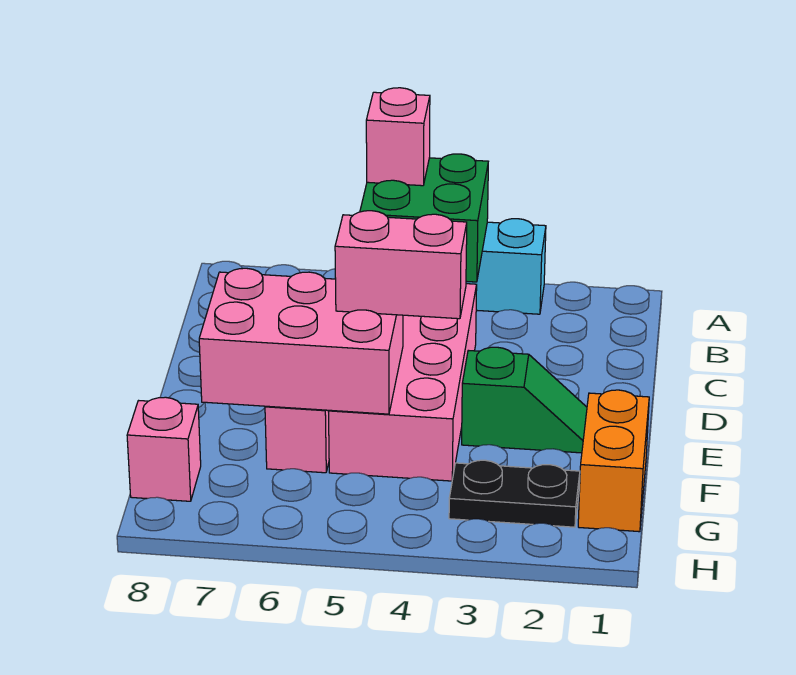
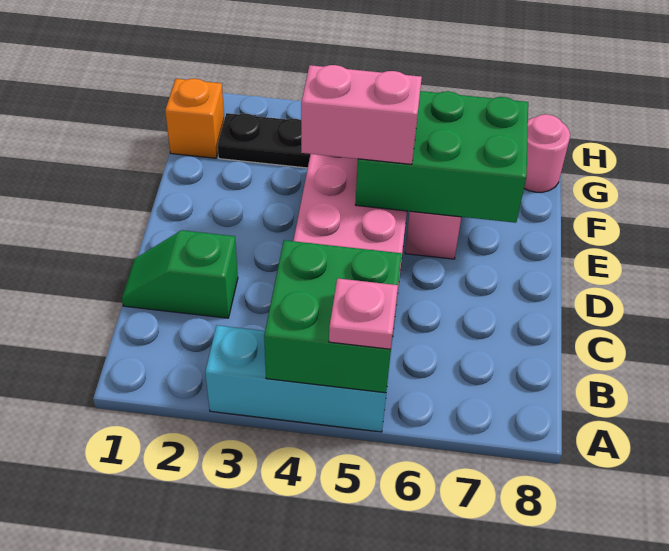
pink 1x1 brick [366,88,430,186] -> pink 1x1 plate [329,278,398,349]
green 1x2 slope [462,347,587,453] -> green 1x2 slope moved to [122,230,238,318]
pink 2x3 brick [199,268,403,414] -> green 2x3 brick [355,91,528,223]
orange 1x2 brick [578,390,649,532] -> orange 1x1 brick [165,79,224,158]
pink 1x1 brick [127,397,201,501] -> pink 1x1 round brick [524,114,570,192]

